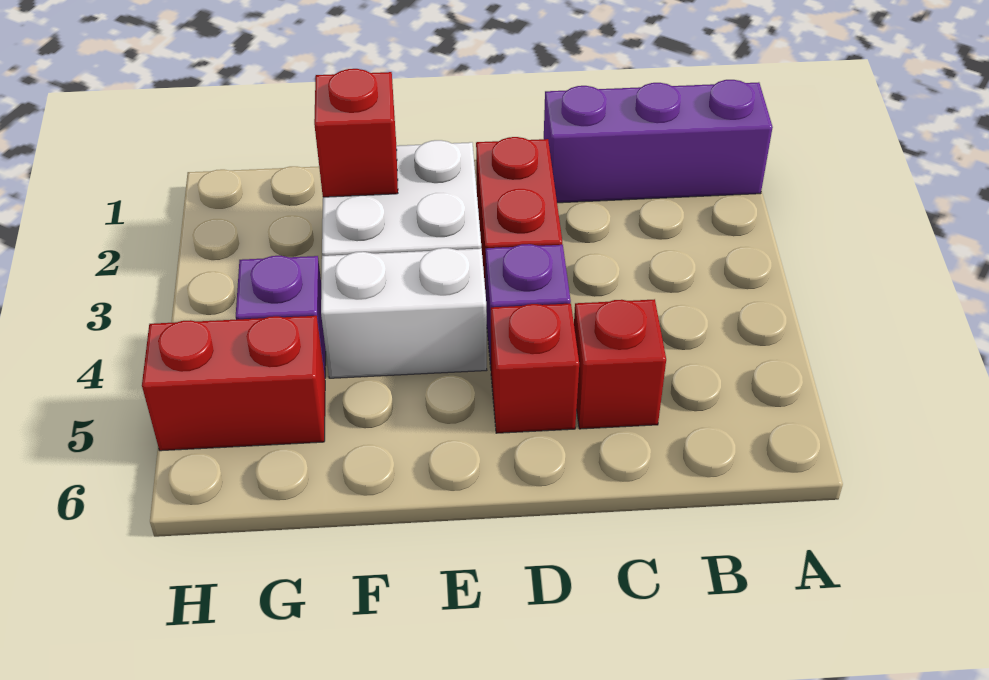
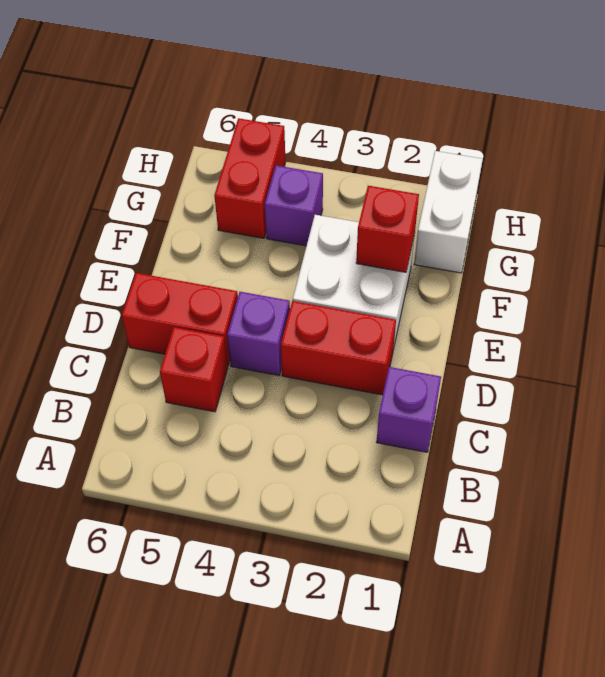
purple 1x3 brick [544,80,773,203] -> purple 1x1 brick [377,367,441,452]
red 1x1 brick [491,303,579,433] -> red 1x2 brick [122,273,238,366]
white 1x2 brick [321,248,487,378] -> white 1x2 brick moved to [414,151,483,273]

